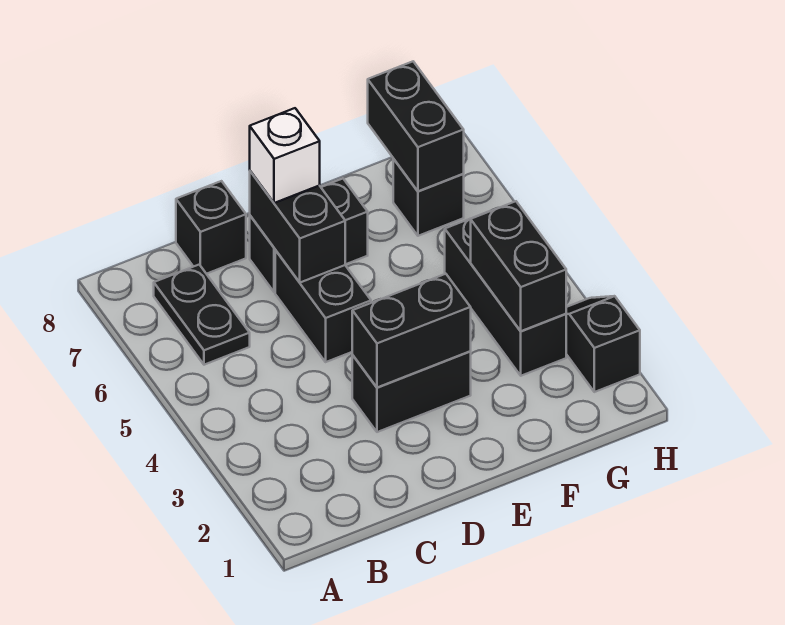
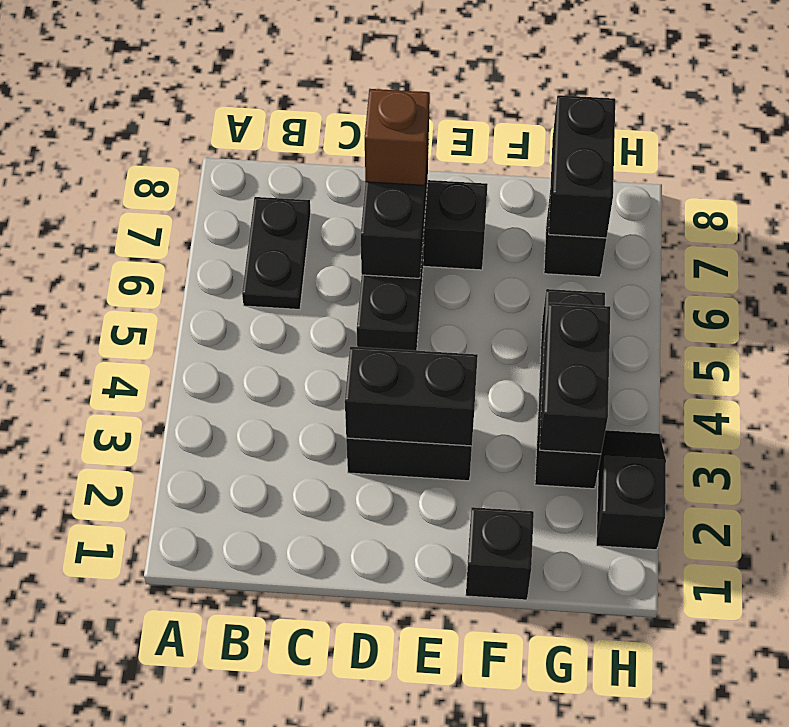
black 1x1 brick [176,181,246,274] -> black 1x1 brick moved to [466,507,534,600]
white 1x1 brick [250,108,320,203] -> brown 1x1 brick [365,89,430,185]

